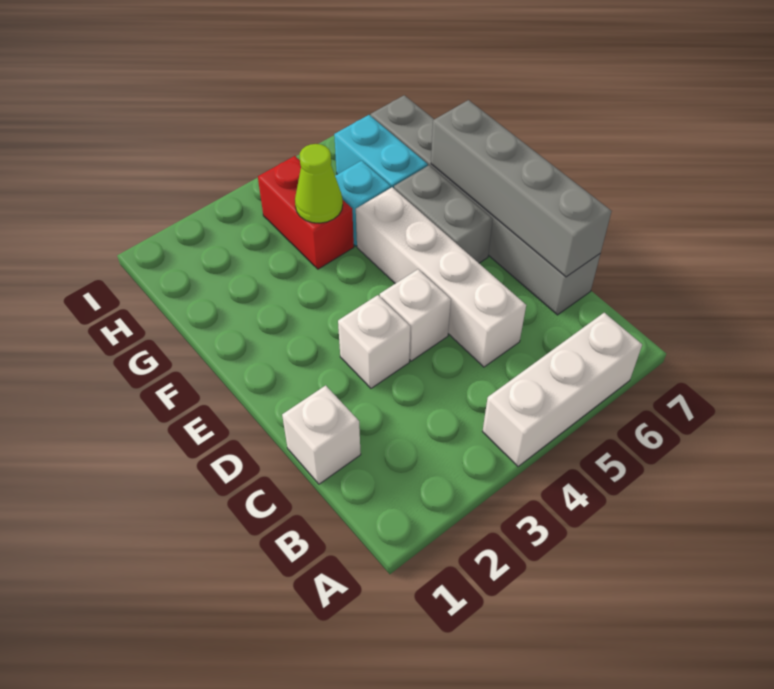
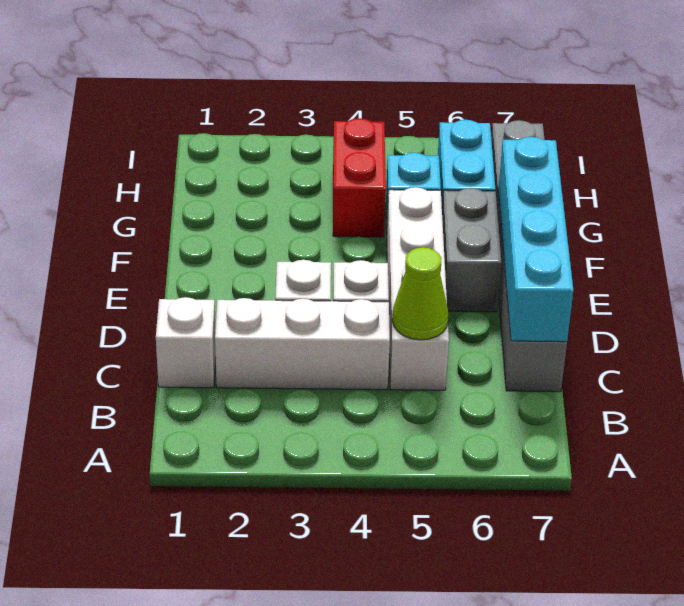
white 1x3 brick [483,313,642,467] -> white 1x3 brick moved to [215,298,390,390]
grey 1x4 brick [431,100,612,277] -> cyan 1x4 brick [498,137,573,342]
lime 1x1 cone [295,144,343,223] -> lime 1x1 cone moved to [392,247,448,340]

